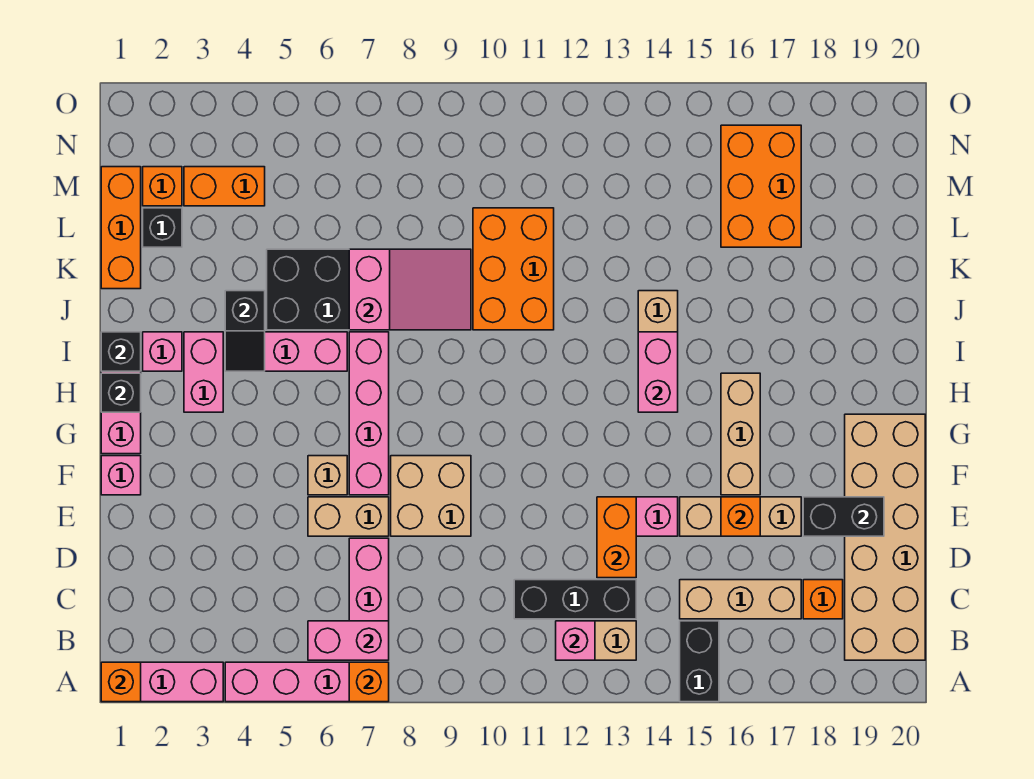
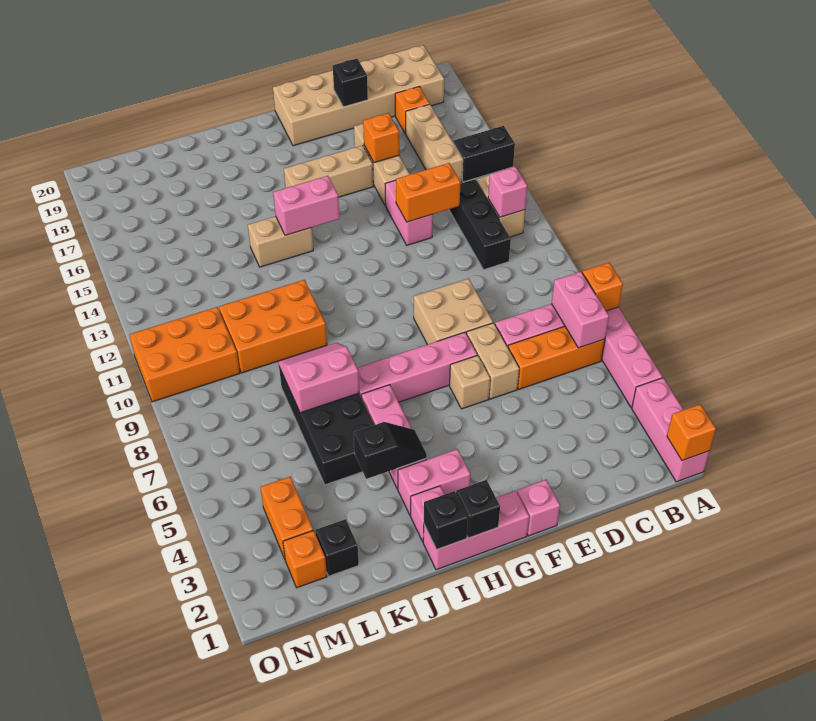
black 1x2 brick [803,497,884,536] -> black 1x1 brick [333,59,368,107]
pink 2x3 slope [349,249,471,330] -> pink 2x2 slope [279,343,359,413]
orange 1x3 brick [101,167,141,289] -> orange 1x3 brick moved to [508,326,605,389]
orange 2x3 brick [721,125,801,247] -> orange 2x3 brick moved to [129,307,240,402]

